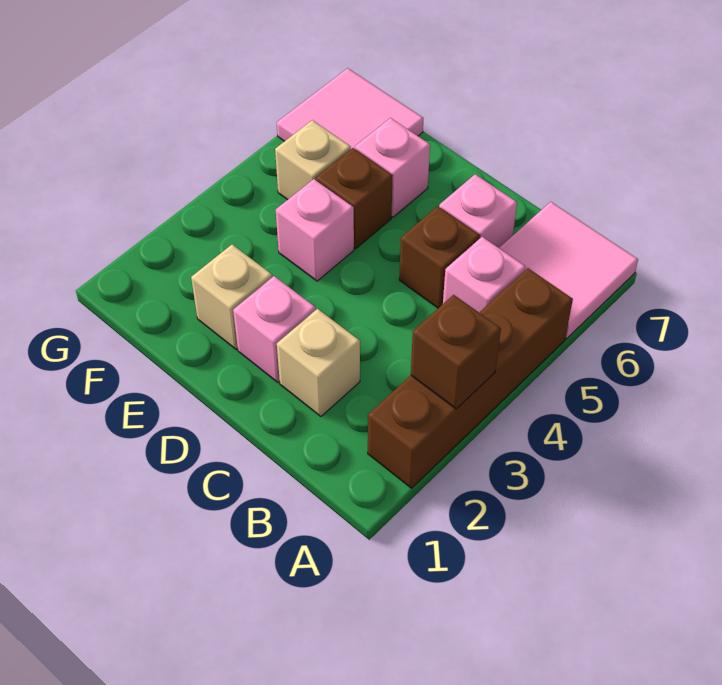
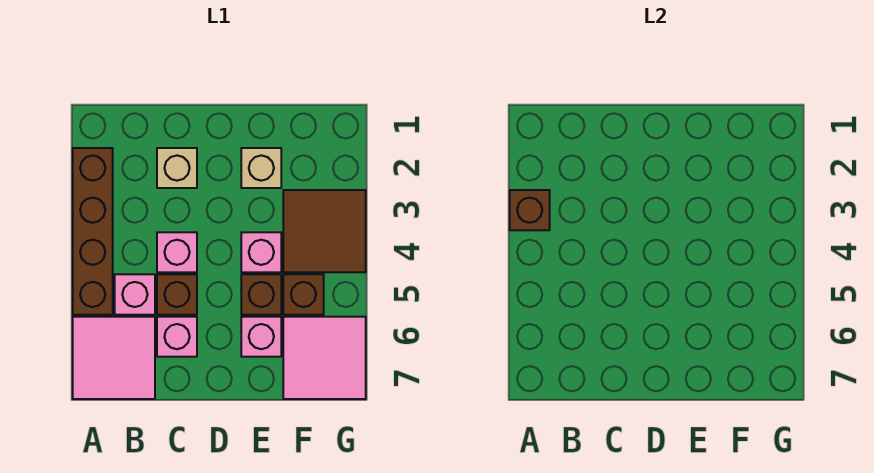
pink 1x1 brick [233,276,315,382] -> pink 1x1 brick moved to [157,232,197,272]
none -> brown 2x2 tile [283,190,366,272]
tan 1x1 brick [275,120,351,200] -> brown 1x1 brick [283,274,324,315]

